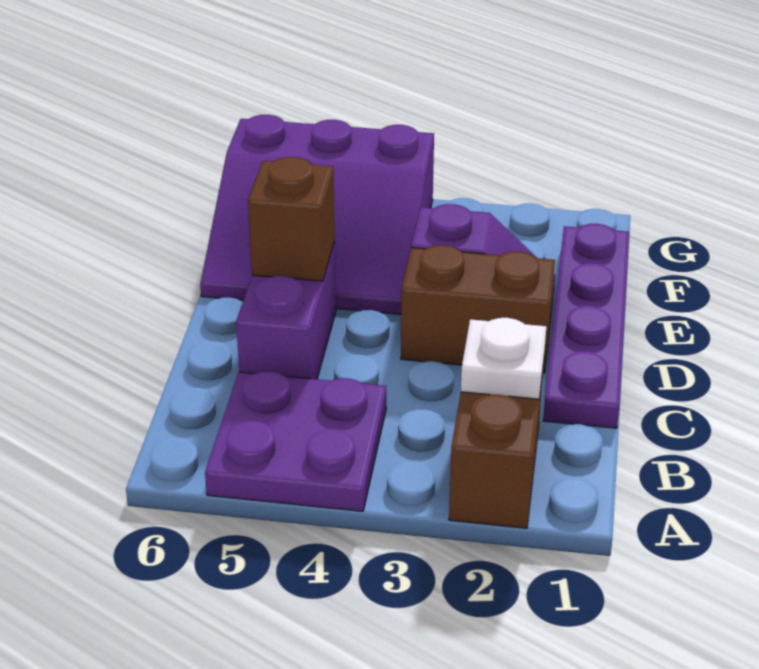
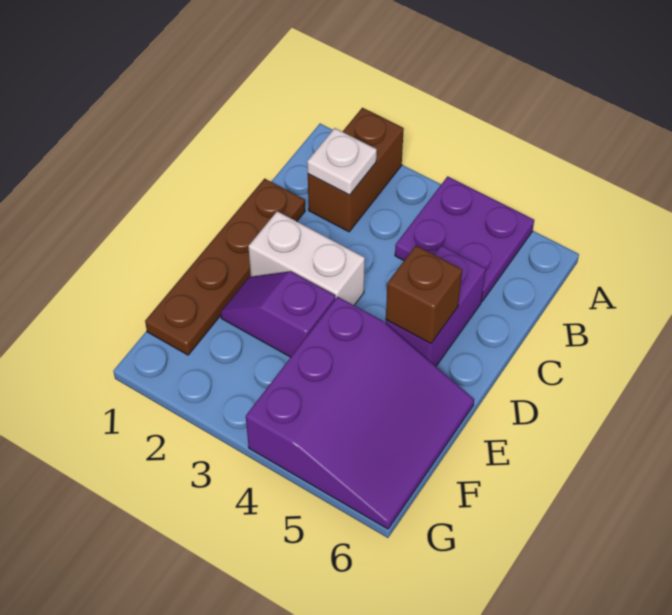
purple 1x4 plate [543,224,629,428] -> brown 1x4 plate [145,179,305,355]
brown 1x2 brick [401,245,555,373] -> white 1x2 brick [248,211,365,305]
purple 3x3 slope [200,115,434,314] -> purple 3x3 slope turned to [246,297,474,529]

